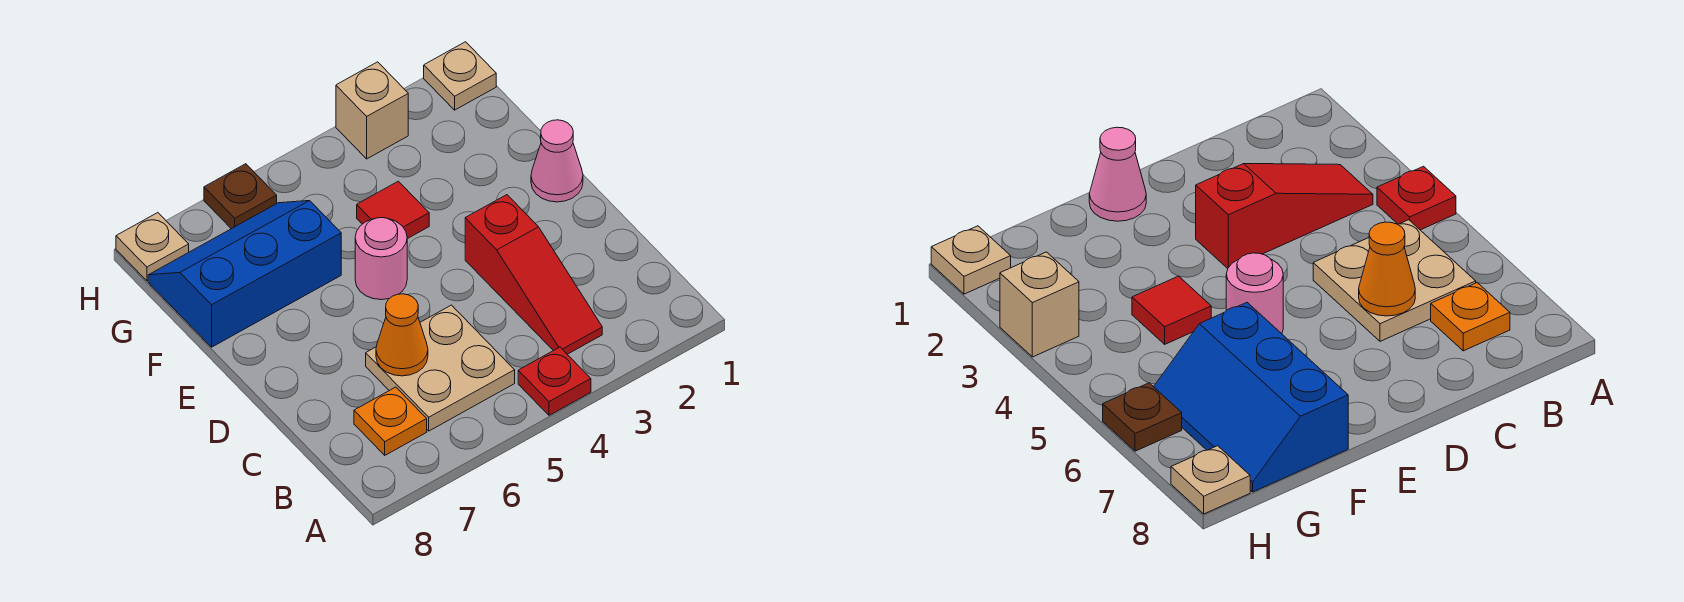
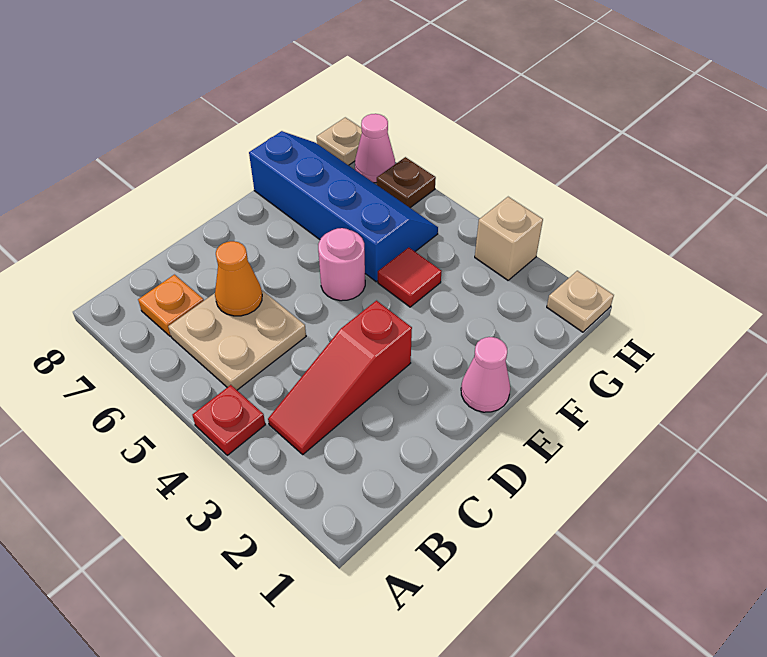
blue 2x3 slope [148,201,341,347] -> blue 2x4 slope [249,131,438,282]
none -> pink 1x1 cone [355,114,395,183]

